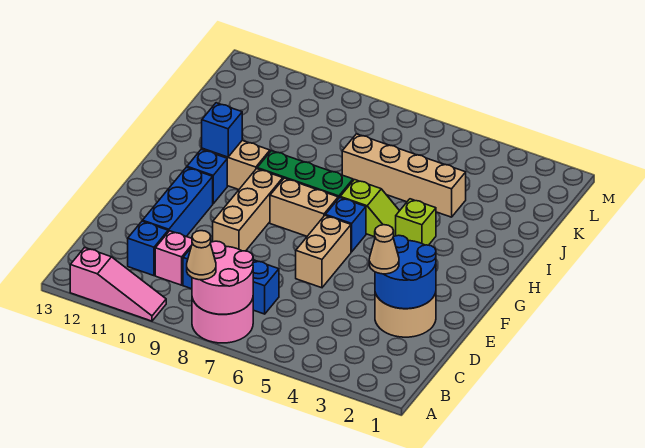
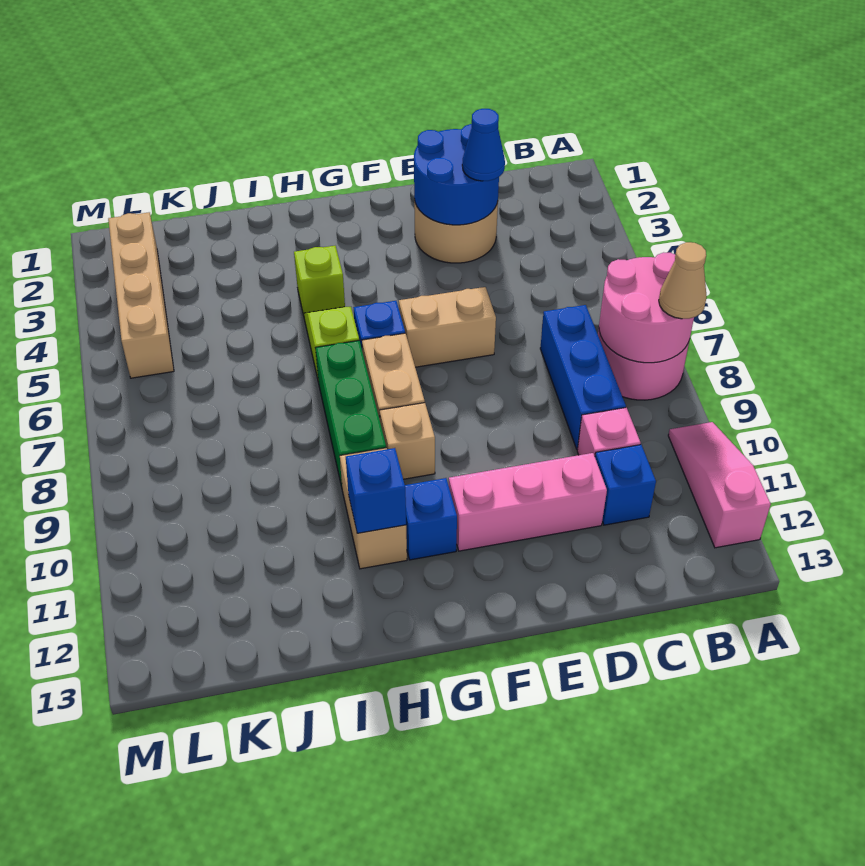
tan 1x1 cone [369,225,399,274] -> blue 1x1 cone [462,109,505,181]
blue 1x3 brick [143,167,213,236] -> pink 1x3 brick [449,453,607,551]
tan 1x3 brick [213,169,283,251] -> tan 1x1 brick [380,403,435,479]
tan 1x4 brick [342,134,466,217] -> tan 1x4 brick moved to [108,212,174,378]

